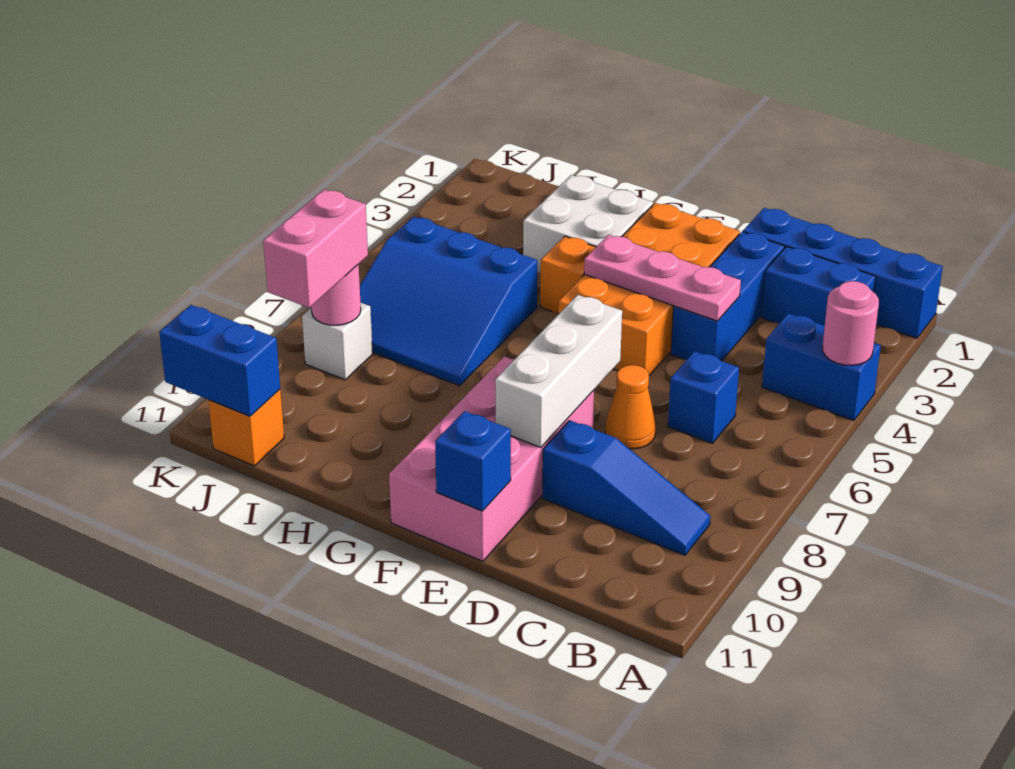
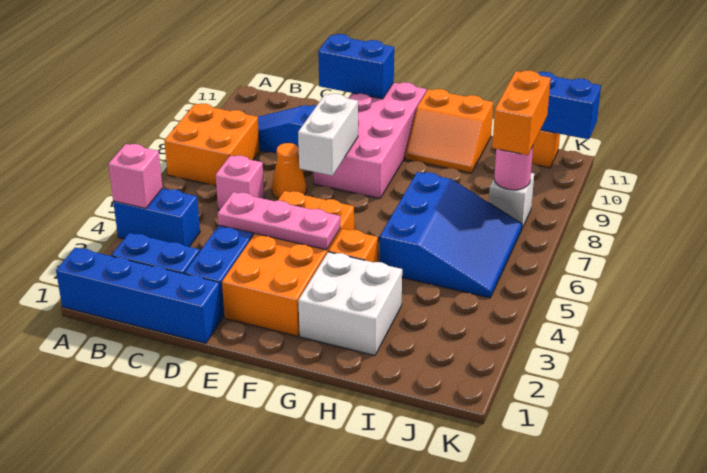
pink 1x1 round brick [822,281,879,366] -> pink 1x1 brick [108,144,162,208]
none -> orange 2x2 brick [164,103,260,186]
blue 1x1 brick [668,351,739,443] -> pink 1x1 brick [216,155,264,210]
white 1x3 brick [495,295,622,447] -> white 1x2 brick [298,94,358,176]
blue 1x1 brick [435,411,511,511] -> blue 1x2 brick [318,34,394,99]
none -> orange 2x2 slope [406,89,493,173]
blue 3x3 slope [360,217,537,386] -> blue 3x3 slope turned to [380,172,522,298]
pink 1x2 brick [263,189,368,308] -> orange 1x2 brick [492,70,551,155]

